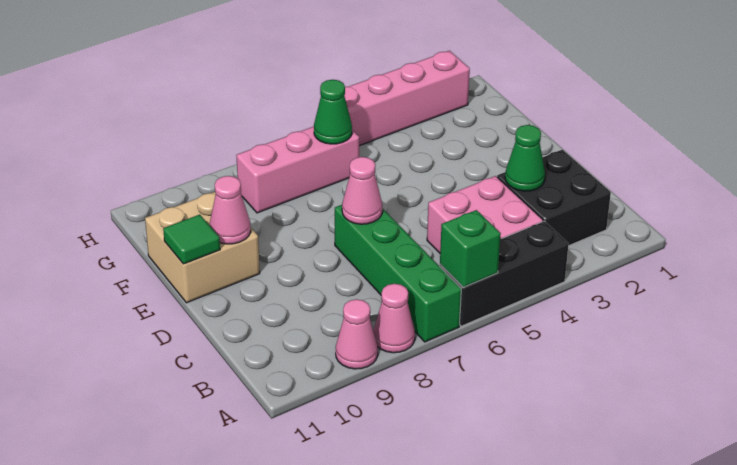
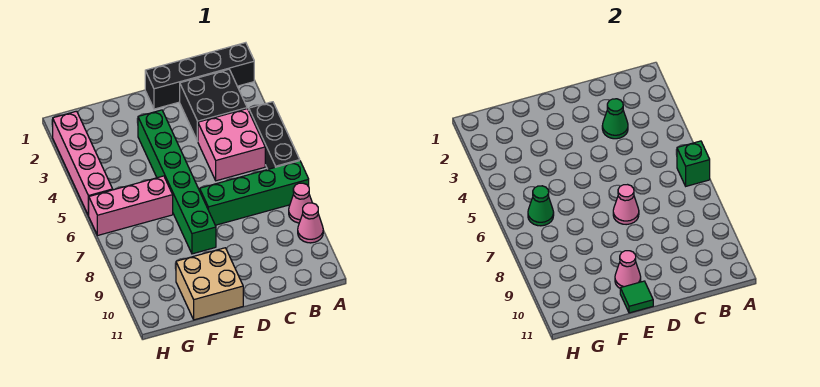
none -> black 1x4 brick [145,43,254,109]
none -> green 1x6 brick [138,110,216,254]
pink 1x3 brick [236,127,359,213] -> pink 1x3 brick turned to [89,176,173,235]

